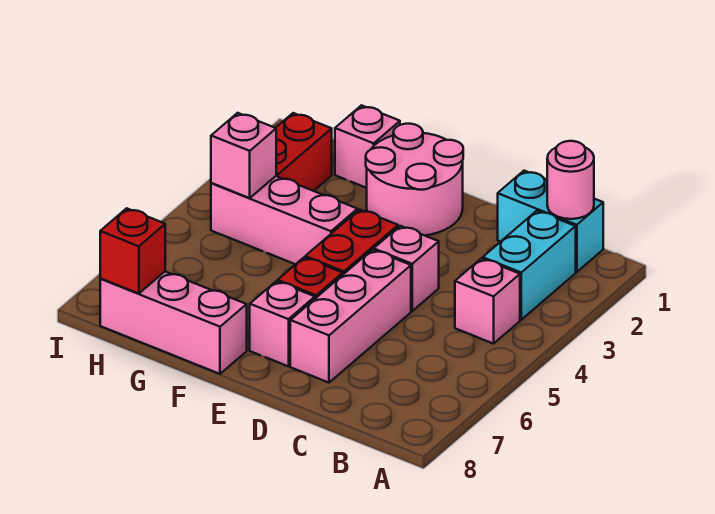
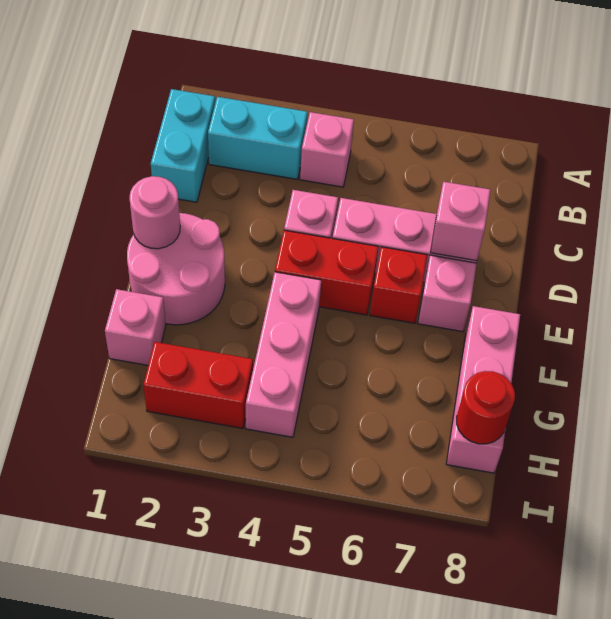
pink 1x1 round brick [547,141,594,219] -> pink 1x1 round brick moved to [129,176,180,249]
pink 1x1 brick [211,113,276,198] -> pink 1x1 brick moved to [430,182,491,261]
red 1x1 brick [100,208,165,294] -> red 1x1 round brick [456,371,515,444]

